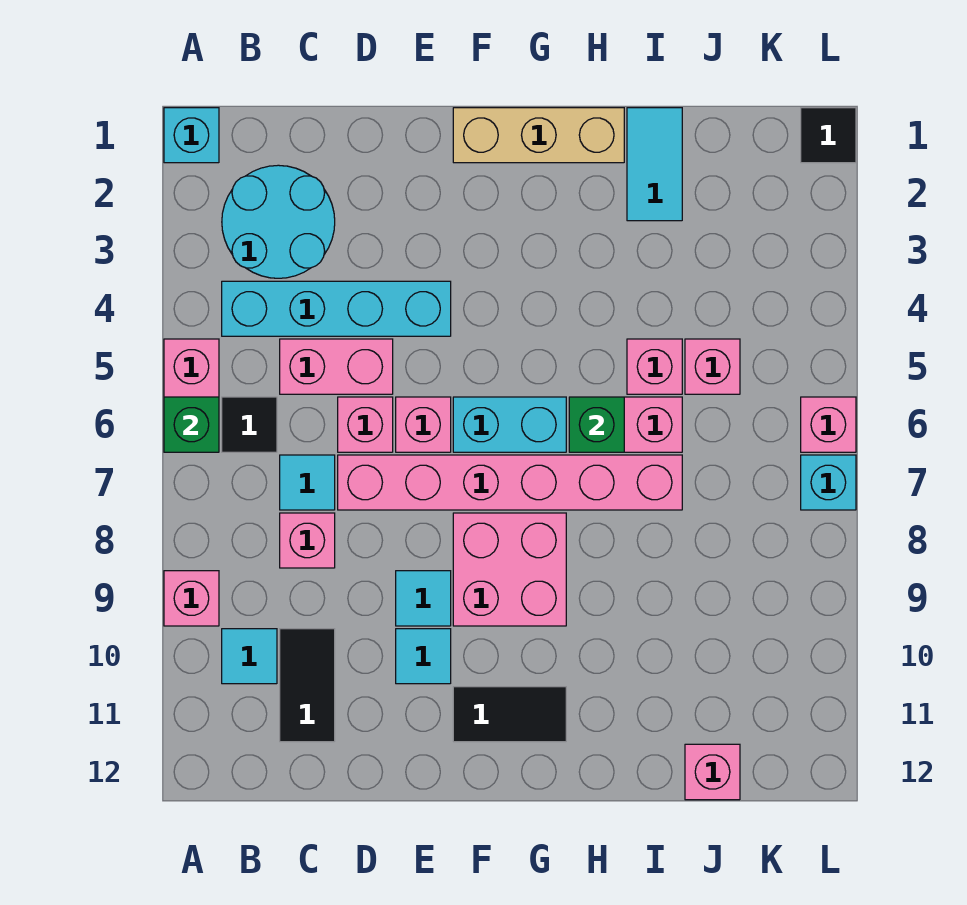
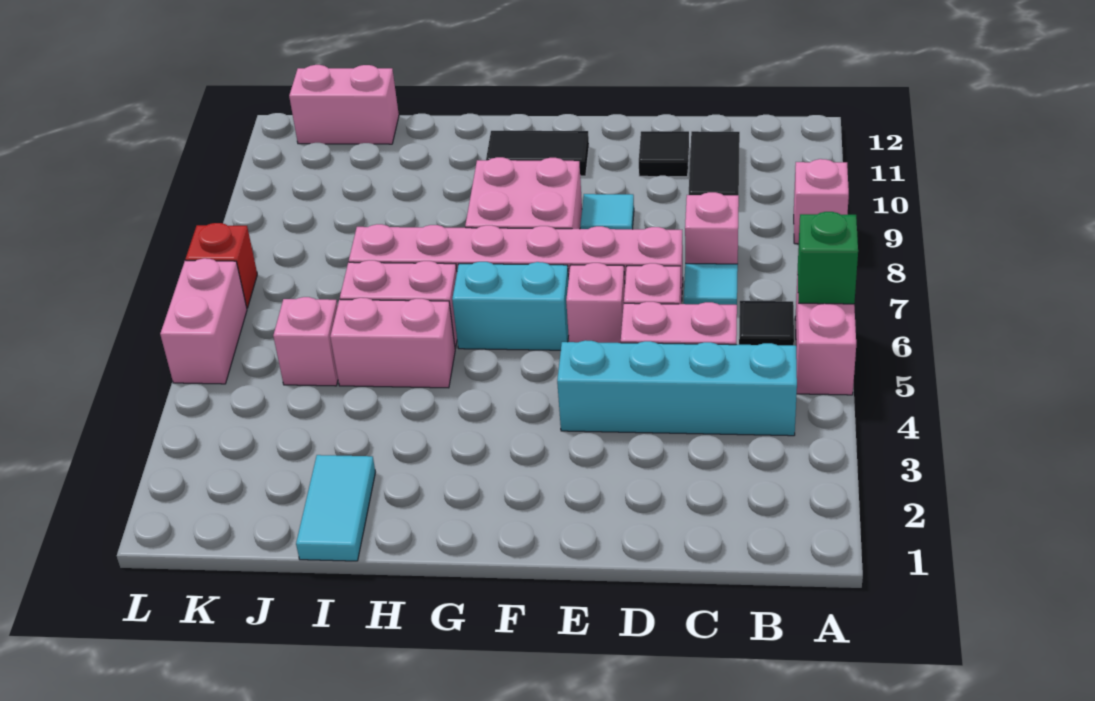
cyan 1x1 brick [164,108,219,163] -> none
cyan 2x2 round brick [222,165,335,278] -> none
cyan 1x1 tile [222,629,277,684] -> none
cyan 1x1 tile [396,629,451,684] -> none
tan 1x3 brick [453,108,624,163] -> none
green 1x1 brick [569,397,624,452] -> none
pink 1x1 brick [627,339,682,394] -> pink 1x2 brick [330,298,455,388]
pink 1x1 brick [685,744,740,800] -> pink 1x2 brick [289,65,399,144]
black 1x1 tile [801,108,856,163] -> black 1x1 tile moved to [639,131,689,177]
pink 1x1 brick [801,397,856,452] -> pink 1x2 brick [160,258,247,384]
cyan 1x1 brick [801,455,856,510] -> red 1x1 brick [186,223,257,308]

